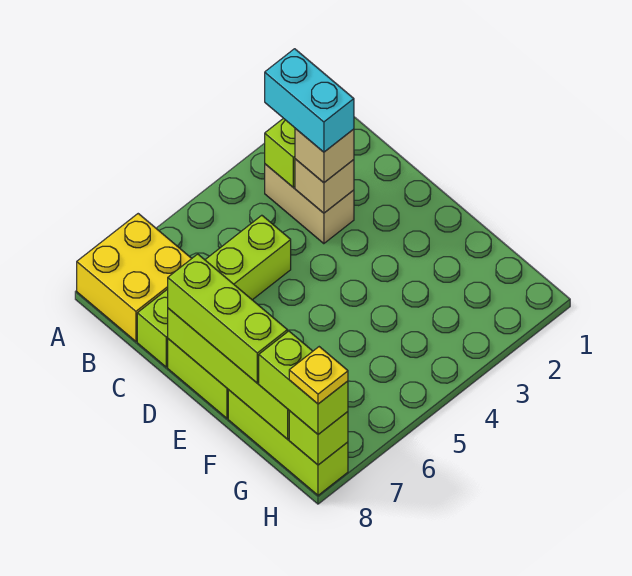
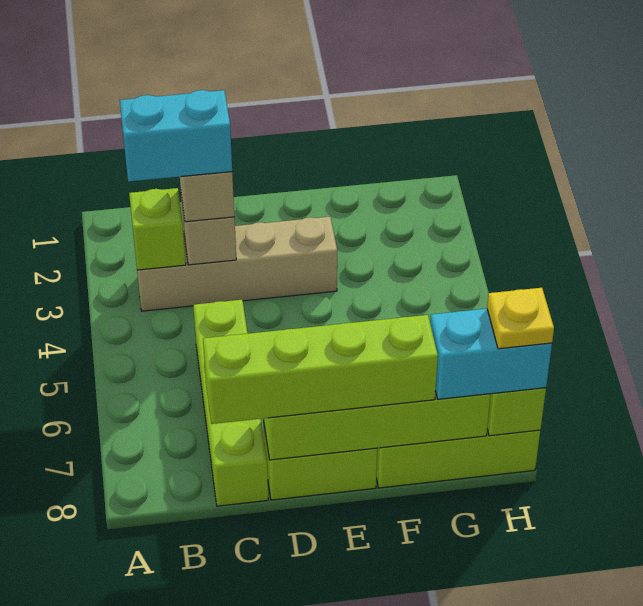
yellow 2x2 brick [77,214,192,341] -> none
tan 1x2 brick [265,164,354,244] -> tan 1x4 brick [137,217,337,311]
lime 1x3 brick [168,254,287,383] -> lime 1x4 brick [203,315,438,424]
lime 1x2 brick [259,331,348,434] -> cyan 1x2 brick [430,309,552,399]

